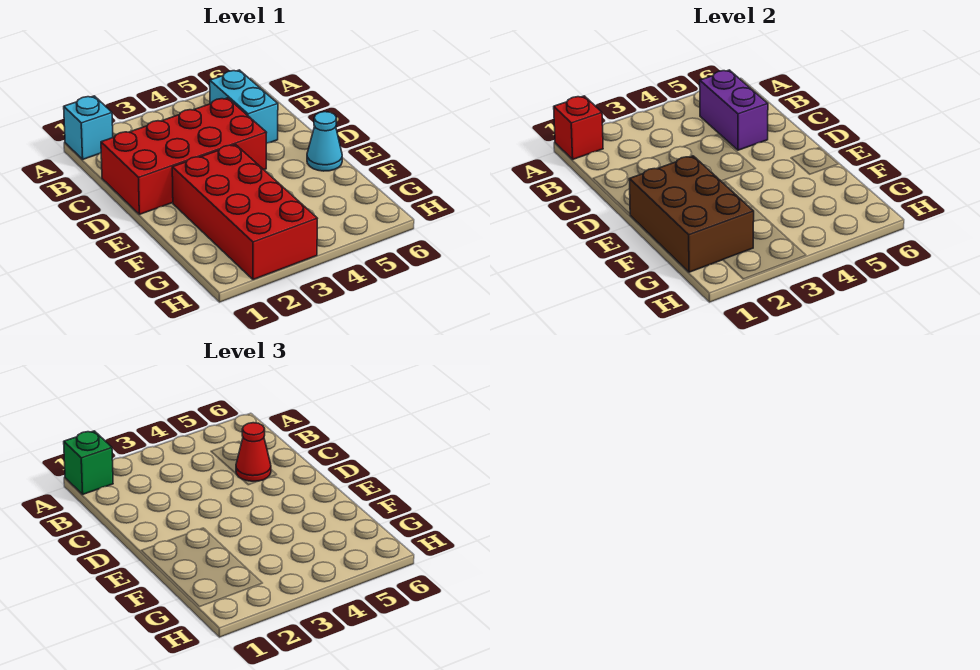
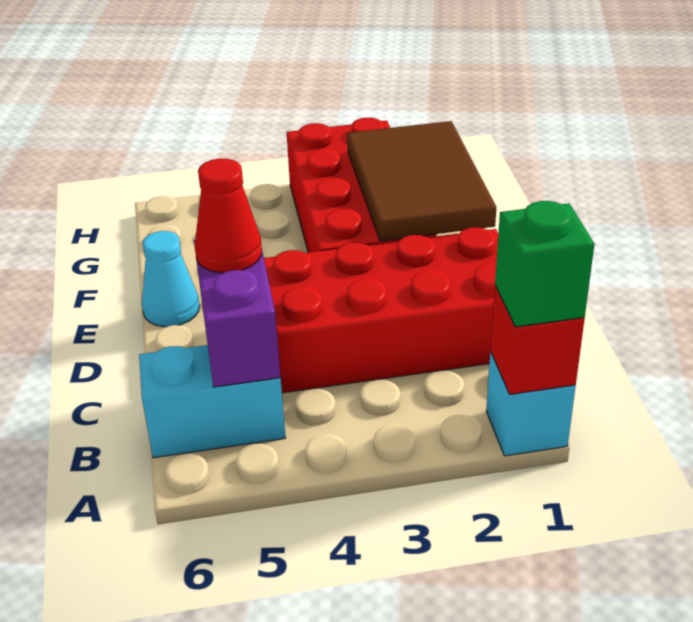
cyan 1x2 brick [210,70,278,144] -> cyan 1x2 brick turned to [139,345,286,458]
brown 2x3 brick [629,156,754,272] -> brown 2x3 tile [347,121,496,241]

